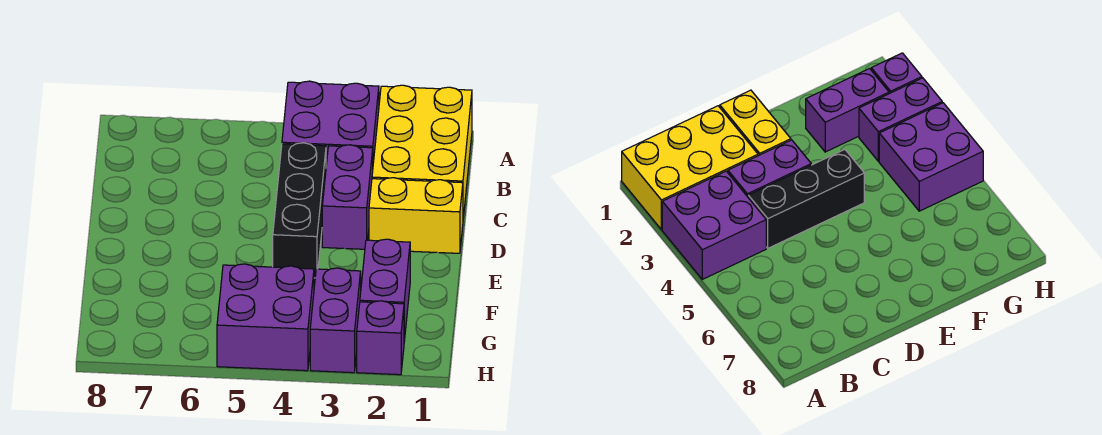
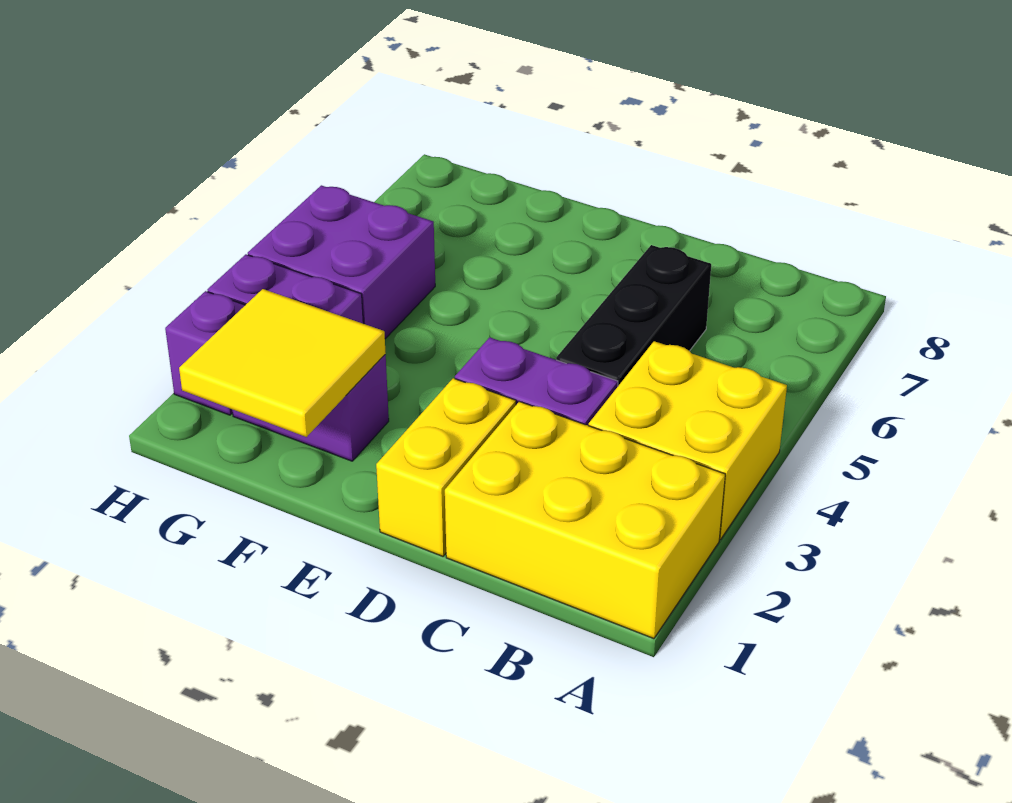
purple 2x2 brick [282,81,379,165] -> yellow 2x2 brick [589,341,787,540]
black 1x3 brick [273,143,326,278] -> black 1x3 brick turned to [556,245,711,386]
none -> yellow 2x2 tile [179,289,386,437]

